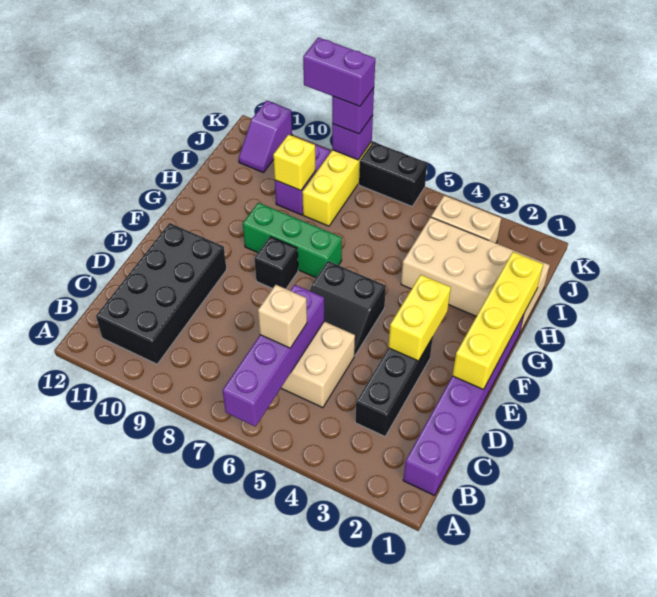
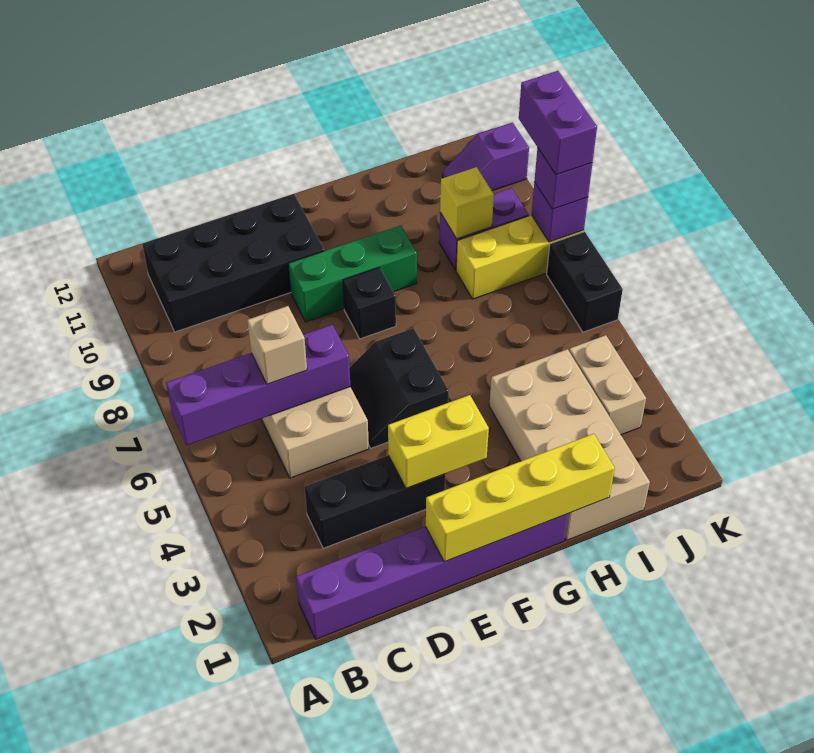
green 1x3 brick [243,203,342,278] -> green 1x3 brick turned to [288,225,417,322]

